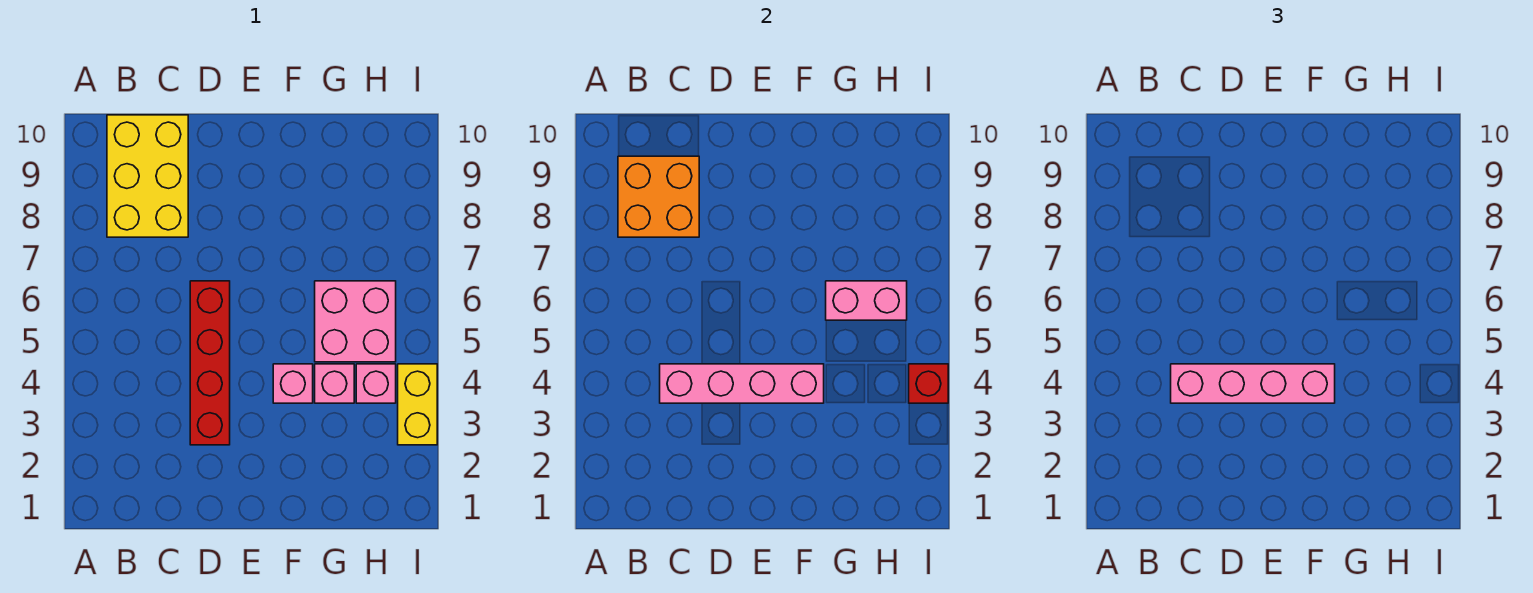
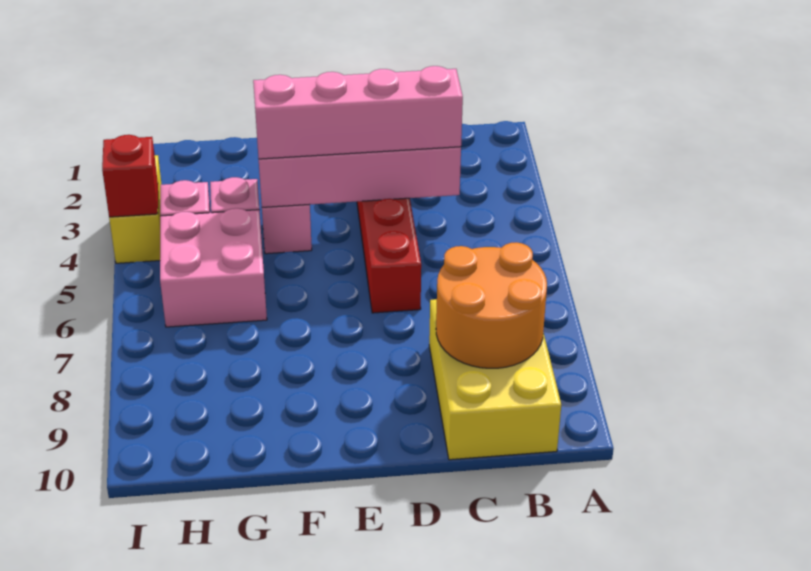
orange 2x2 brick [618,156,699,237] -> orange 2x2 round brick [436,242,547,368]
pink 1x2 brick [826,281,907,320] -> none

